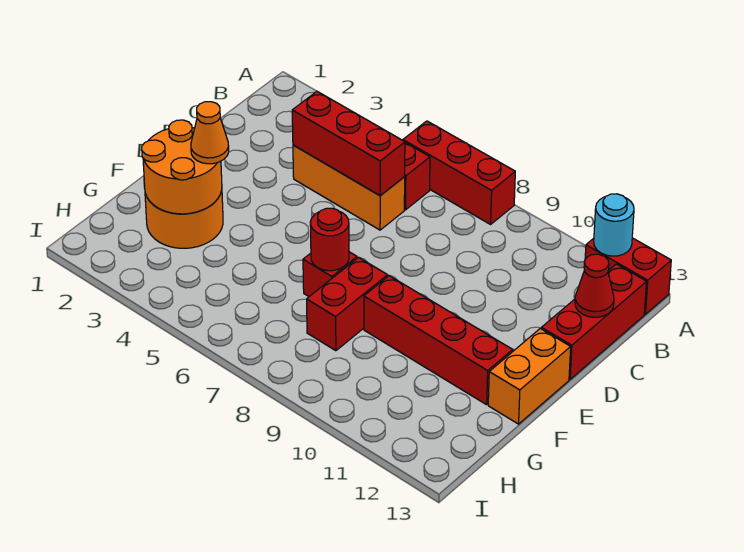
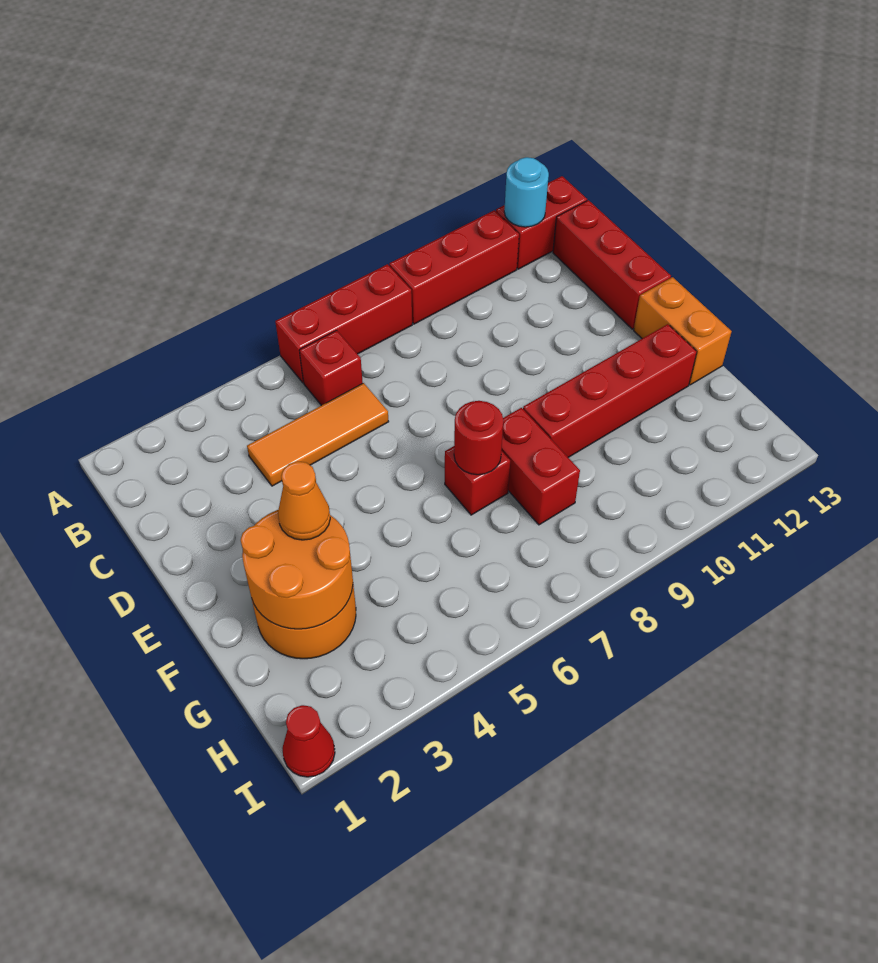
orange 1x3 brick [293,145,405,230] -> orange 1x3 tile [247,383,389,486]
red 1x3 brick [292,92,405,196] -> red 1x3 brick moved to [389,210,519,324]
red 1x1 cone [575,254,614,317] -> red 1x1 cone moved to [282,705,335,777]

